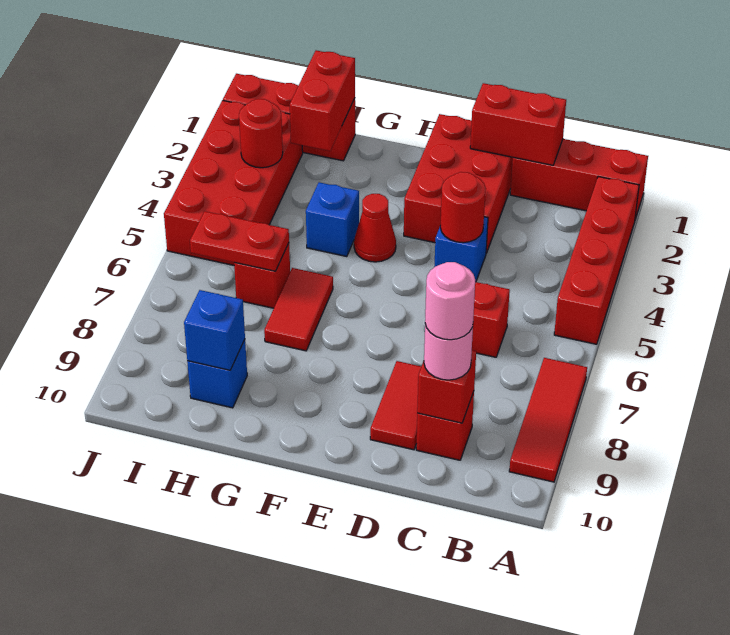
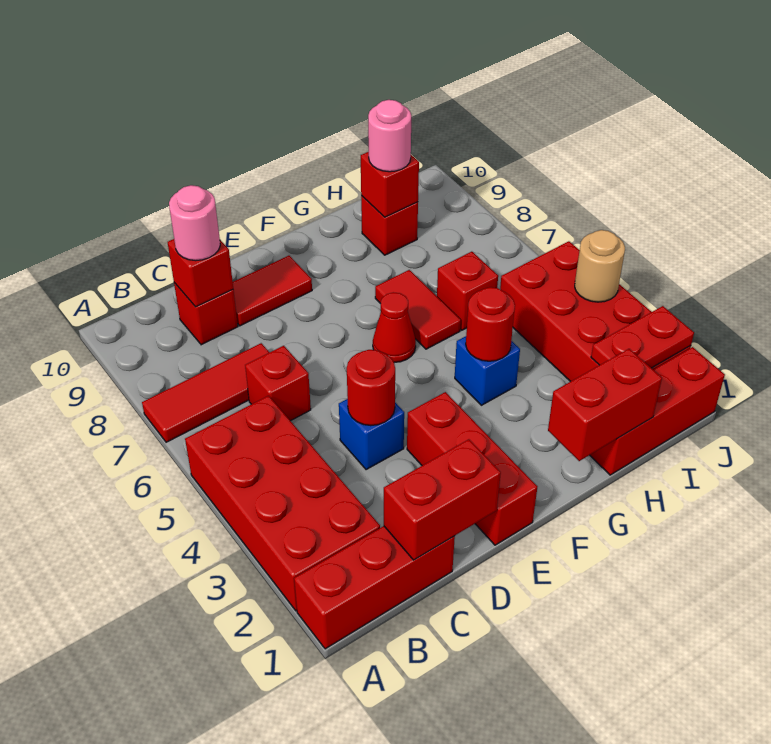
red 1x4 brick [554,177,639,344] -> red 2x4 brick [185,396,380,611]
red 1x3 tile [509,358,587,482] -> red 1x3 tile turned to [142,343,269,442]
pink 1x1 round brick [425,262,475,340] -> pink 1x1 round brick moved to [368,100,411,172]
red 2x3 brick [404,114,513,253] -> red 1x3 brick [407,392,537,545]
red 1x2 tile [370,361,421,450] -> red 1x2 tile turned to [233,256,312,326]
red 1x1 cone [354,194,396,262] -> red 1x1 cone moved to [373,292,416,362]
red 1x2 brick [290,50,355,151] -> red 1x2 brick turned to [548,349,662,461]
red 1x2 plate [190,211,289,271] -> red 1x2 plate moved to [591,306,694,368]
blue 1x1 brick [187,340,247,408] -> red 1x1 brick [361,196,418,255]
blue 1x1 brick [184,290,245,370] -> red 1x1 brick [361,152,419,217]
red 1x1 round brick [239,99,283,168] -> red 1x1 round brick moved to [466,287,515,361]
none -> tan 1x1 round brick [575,230,625,302]

